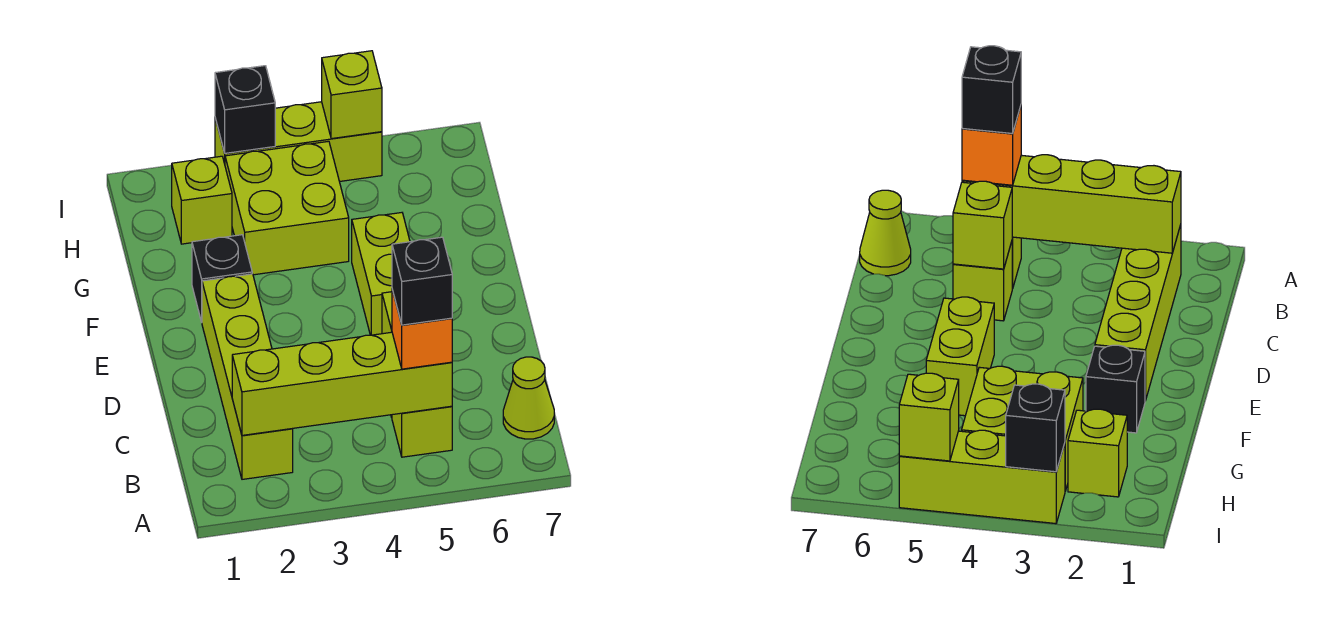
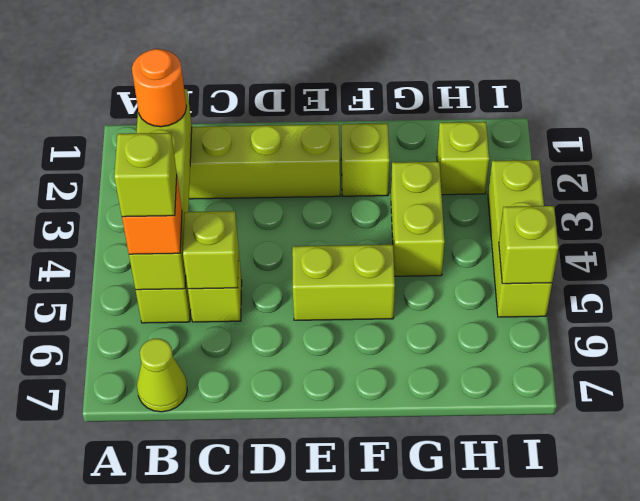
none -> orange 1x1 round brick [132,49,186,127]
black 1x1 brick [392,237,452,325] -> lime 1x1 brick [114,133,177,217]
black 1x1 brick [192,235,252,322] -> lime 1x1 brick [341,123,390,196]
lime 2x2 brick [225,141,349,275] -> lime 1x2 brick [391,162,445,276]
black 1x1 brick [215,66,275,153] -> none

